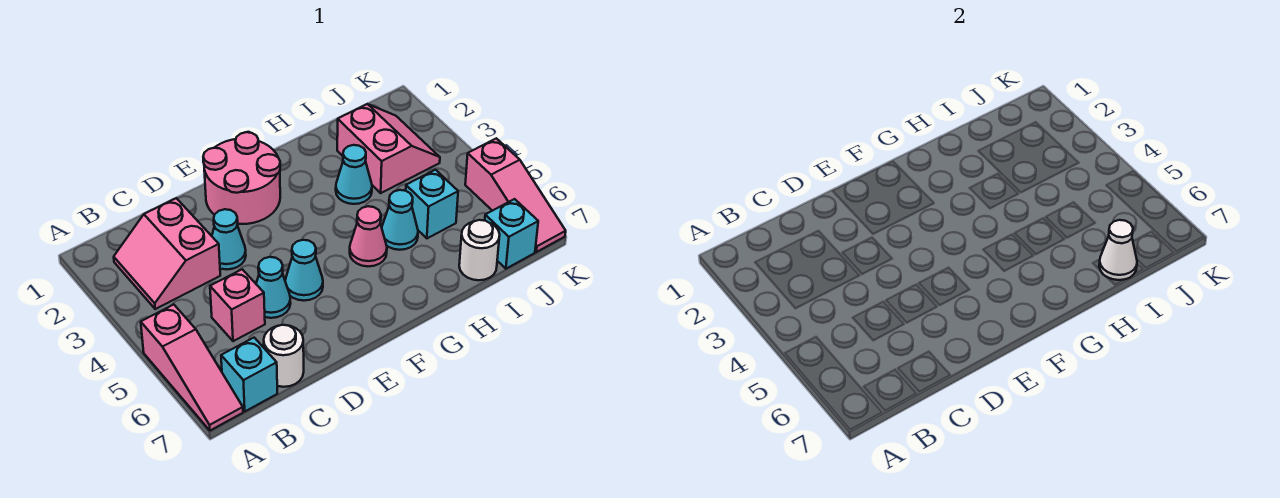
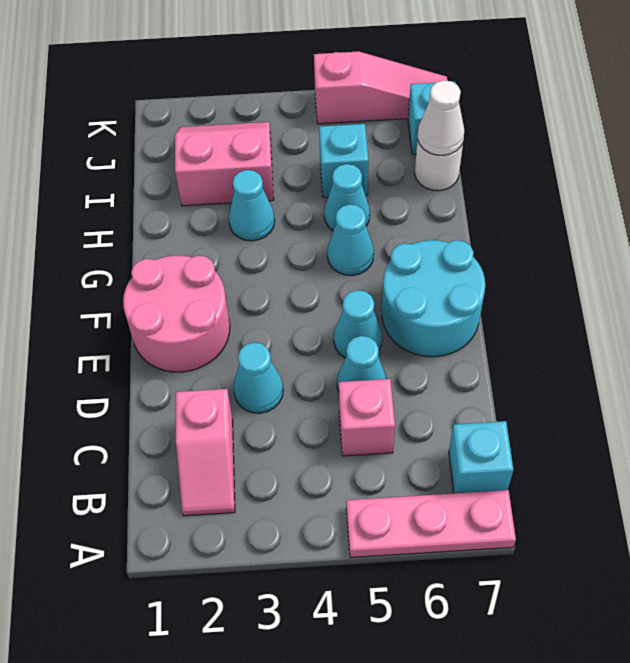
pink 1x3 slope [141,305,243,430] -> pink 1x3 plate [346,490,516,558]
pink 2x2 slope [114,198,220,309] -> pink 1x2 slope [176,389,235,516]
white 1x1 round brick [264,325,304,387] -> none
none -> cyan 2x2 round brick [382,240,485,357]
pink 1x1 cone [350,206,387,266] -> cyan 1x1 cone [327,204,374,275]

